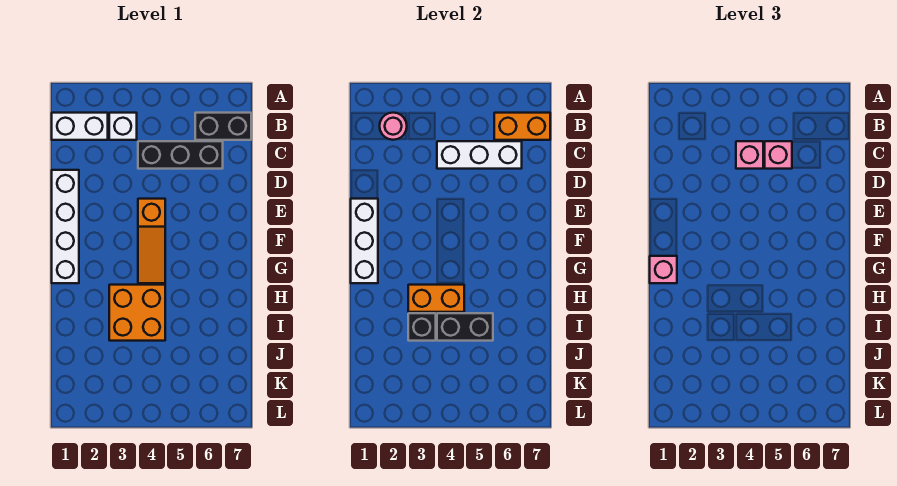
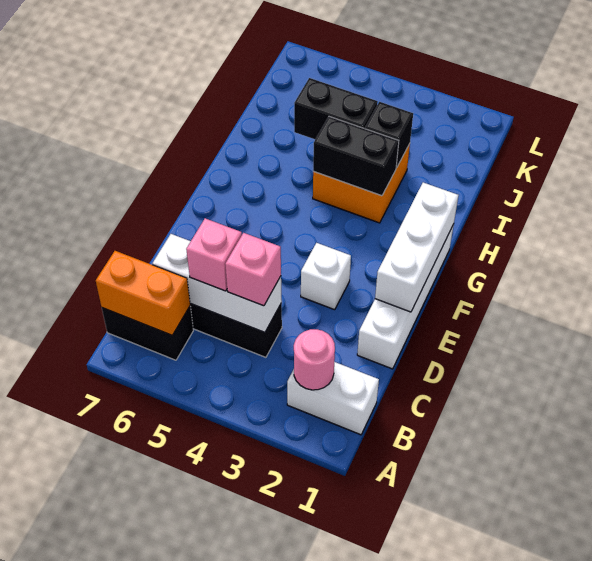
white 1x1 brick [109,113,137,140] -> white 1x1 brick moved to [301,243,351,310]
orange 1x3 slope [138,199,165,283] -> none
pink 1x1 brick [650,256,677,283] -> none
orange 1x2 brick [408,285,464,312] -> black 1x2 brick [313,117,399,196]

